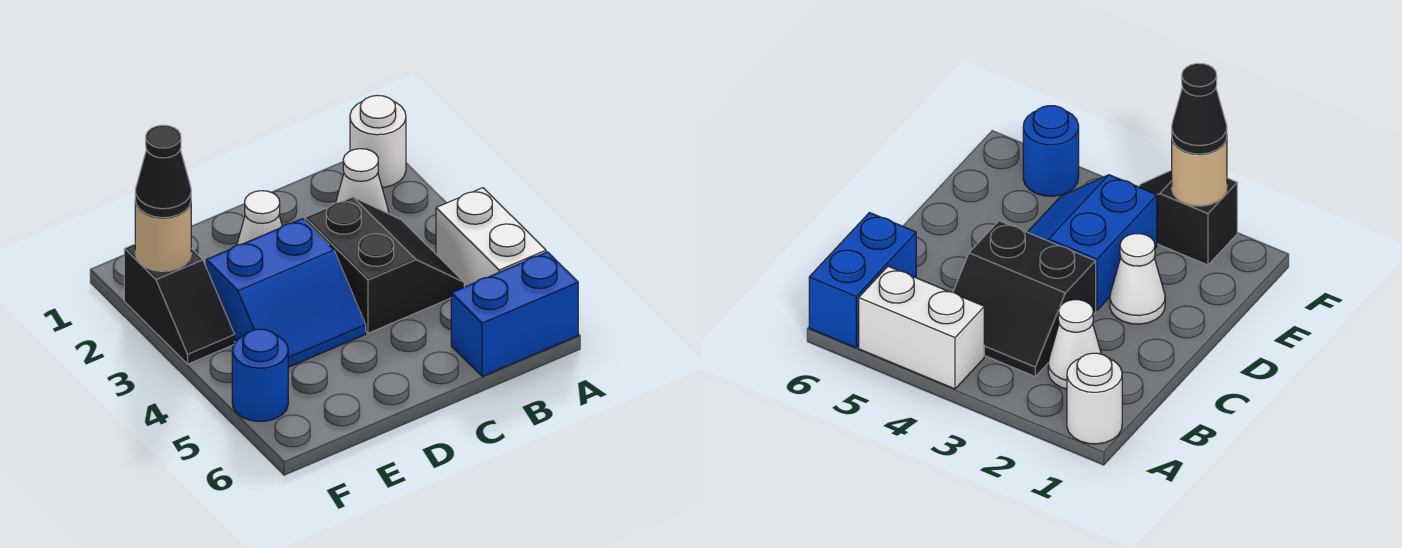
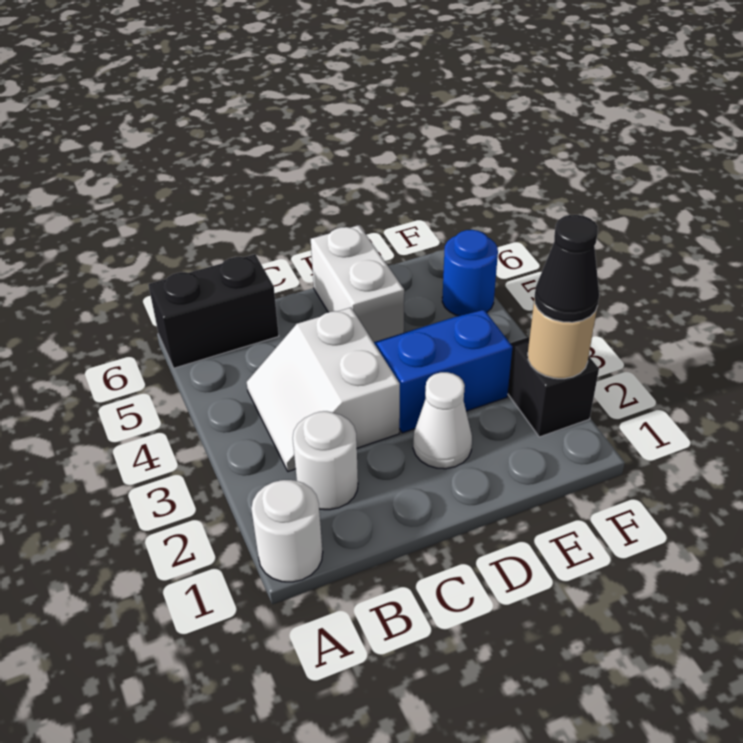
white 1x2 brick [436,188,546,287] -> white 1x2 brick moved to [311,225,404,342]
blue 1x2 brick [451,252,578,376] -> black 1x2 brick [148,254,279,368]
white 1x1 cone [336,149,389,214] -> white 1x1 round brick [293,411,358,510]
black 2x2 slope [305,197,464,333] -> white 2x2 slope [247,308,400,472]

